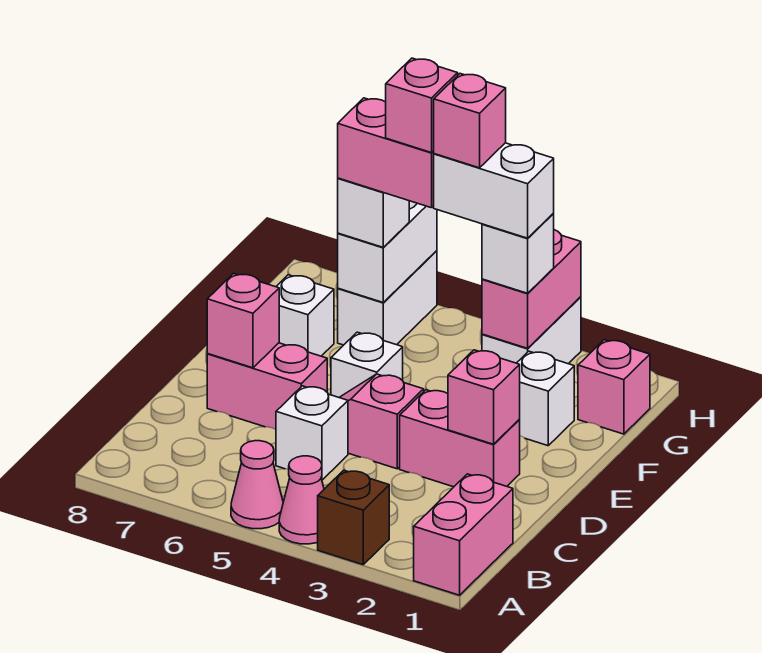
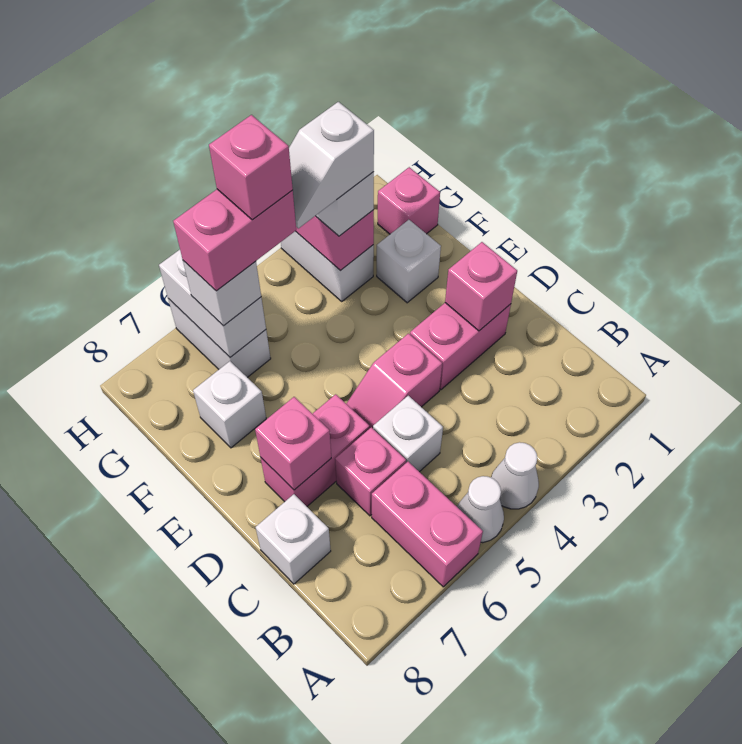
pink 1x2 brick [414,474,513,595] -> pink 1x2 brick moved to [372,462,483,587]
brown 1x1 brick [318,470,389,565] -> none
pink 1x1 cone [279,456,324,544] -> white 1x1 cone [491,442,539,509]
pink 1x1 cone [231,441,283,529] -> white 1x1 cone [457,476,504,543]
white 1x1 brick [331,332,403,397] -> white 1x1 brick moved to [256,494,331,584]
white 1x2 brick [434,143,554,238] -> white 1x2 slope [289,102,374,228]
pink 1x1 brick [434,74,506,168] -> pink 1x1 brick moved to [335,427,406,516]

